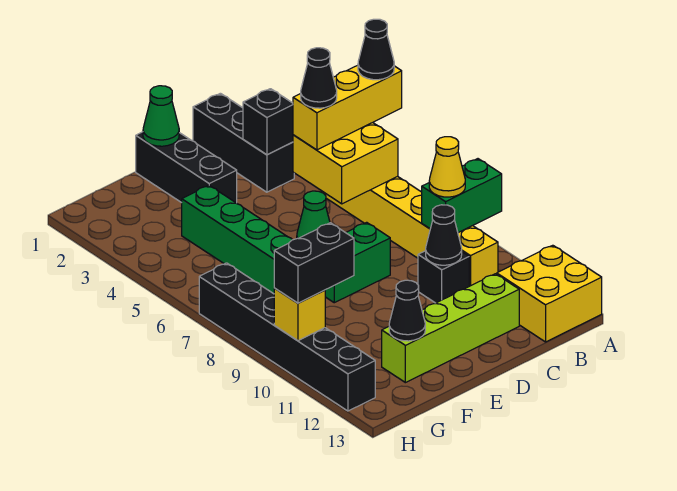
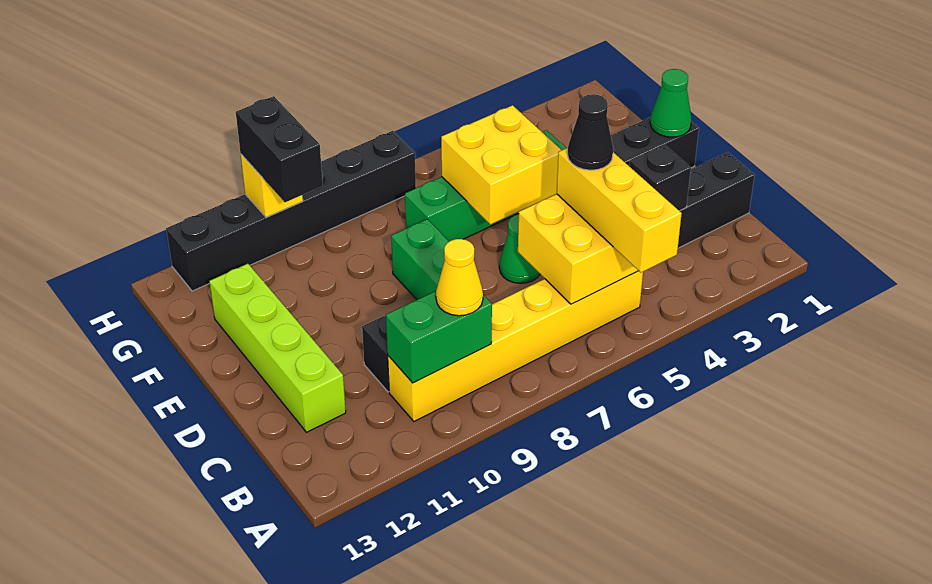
black 1x1 cone [358,19,394,80] -> none
green 1x2 brick [422,159,502,233] -> green 1x2 brick turned to [386,291,492,383]
yellow 2x2 brick [497,245,602,342] -> yellow 2x2 brick moved to [441,105,561,225]
black 1x1 cone [426,205,462,265] -> none
black 1x1 cone [389,280,425,341] -> none

